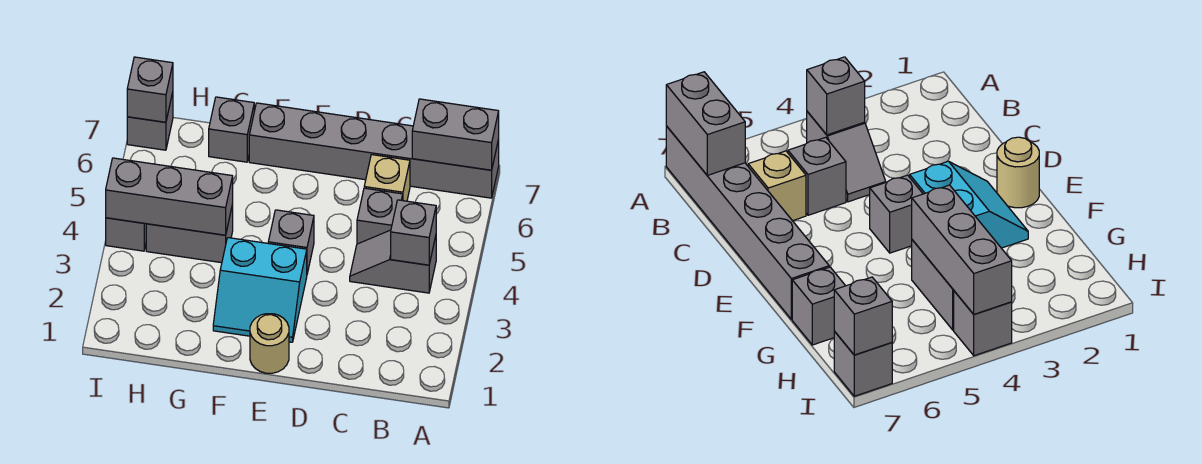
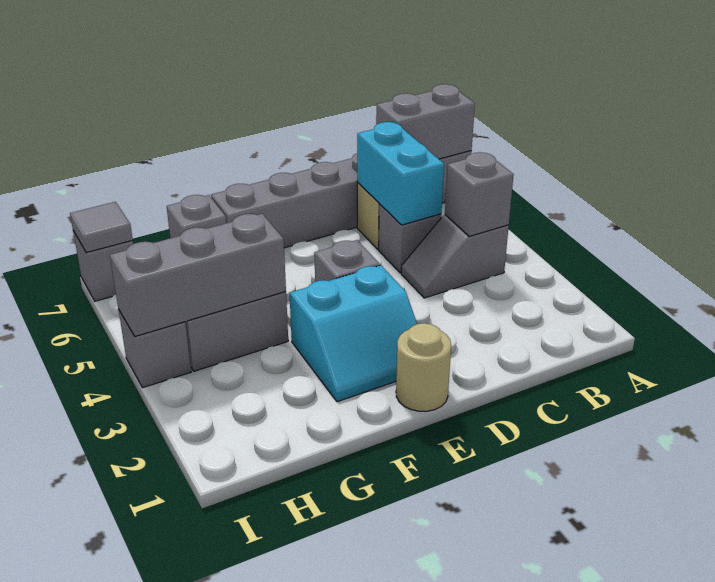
none -> cyan 1x2 brick [357,122,444,225]
grey 1x1 brick [127,57,173,122] -> grey 1x1 tile [70,202,133,253]

